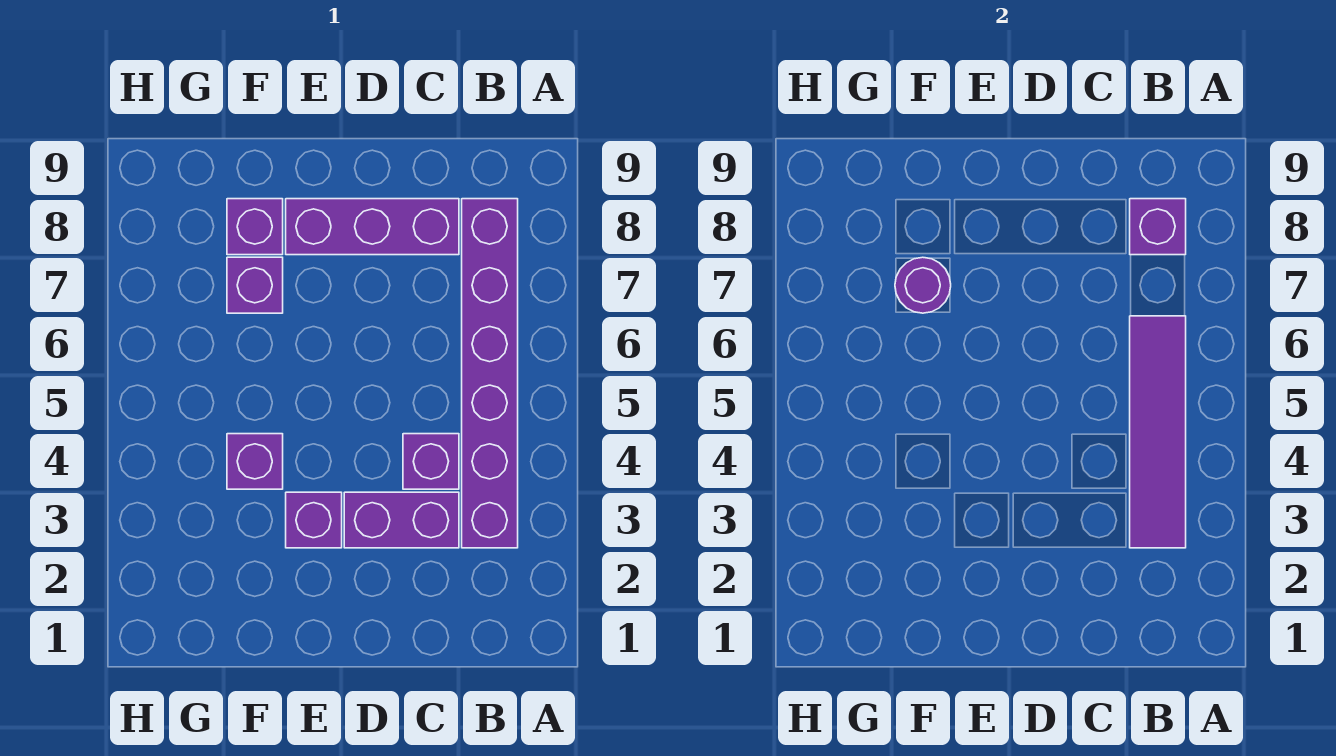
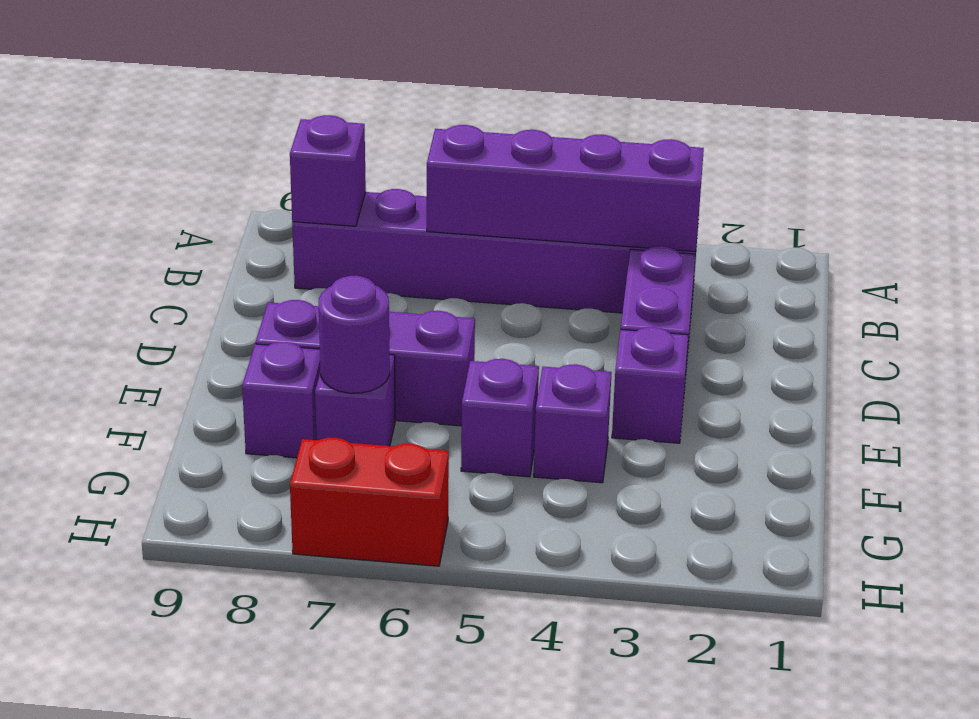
purple 1x4 tile [1130,316,1186,548] -> purple 1x4 brick [427,125,704,252]
purple 1x1 brick [403,434,459,489] -> purple 1x1 brick moved to [461,359,539,477]
purple 1x3 brick [286,199,459,255] -> purple 1x3 brick turned to [256,300,475,426]
none -> red 1x2 brick [290,438,449,566]

